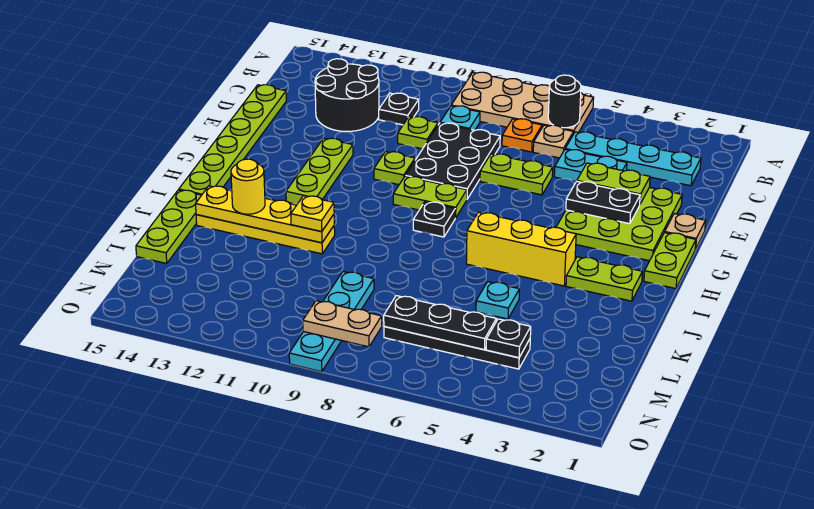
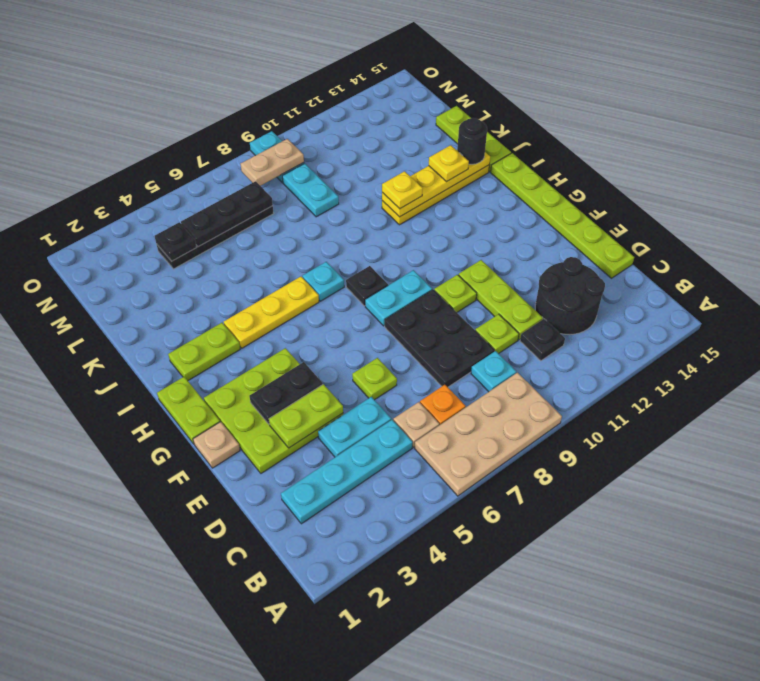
black 1x1 round brick [548,75,581,128] -> black 1x1 round brick moved to [457,118,487,164]
lime 1x2 plate [480,154,553,195] -> lime 1x1 plate [352,358,397,400]
lime 1x3 plate [286,138,353,204] -> lime 1x3 plate moved to [459,260,543,340]
lime 1x2 plate [393,176,467,218] -> cyan 1x2 plate [365,270,432,326]
yellow 1x3 brick [466,212,576,286] -> yellow 1x3 plate [224,277,319,348]
yellow 1x1 round brick [231,159,265,214] -> yellow 1x1 plate [429,145,469,182]
cyan 1x1 plate [476,282,519,319] -> cyan 1x1 plate moved to [302,262,344,301]

